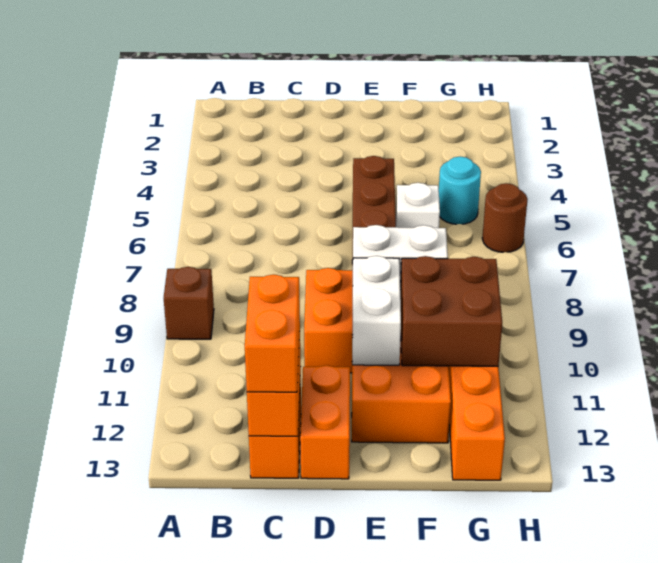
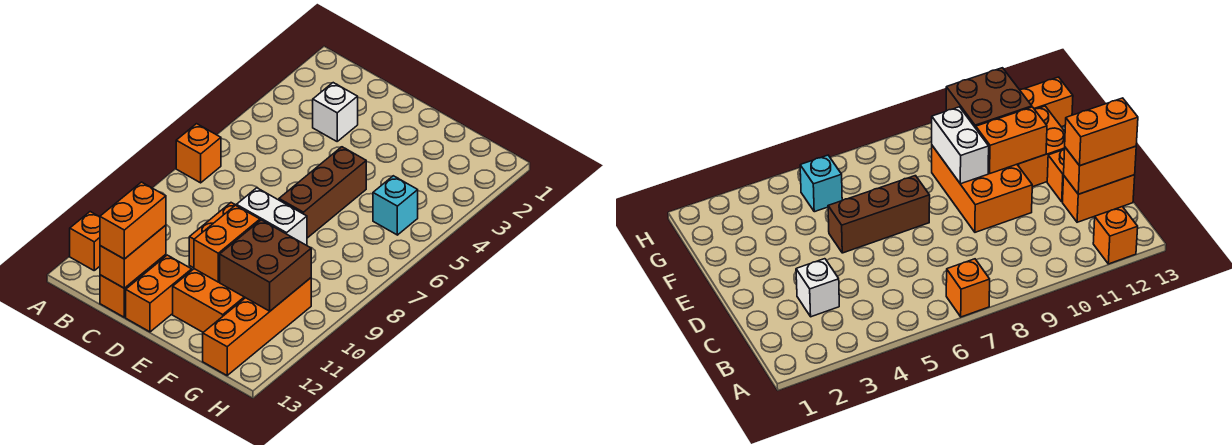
none -> orange 1x1 brick [176,124,221,183]
brown 1x1 brick [164,267,214,339] -> none
none -> orange 1x1 brick [70,212,100,270]
white 1x2 brick [352,256,401,365] -> orange 1x2 brick [194,205,260,282]
white 1x1 brick [396,183,440,228] -> white 1x1 brick moved to [313,83,358,141]
cyan 1x1 round brick [439,157,481,224] -> cyan 1x1 brick [373,176,418,235]
brown 1x1 round brick [482,183,528,252] -> none

